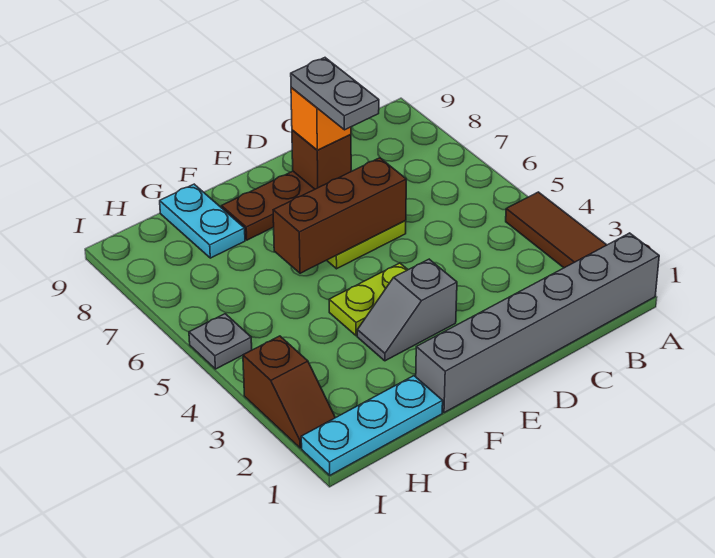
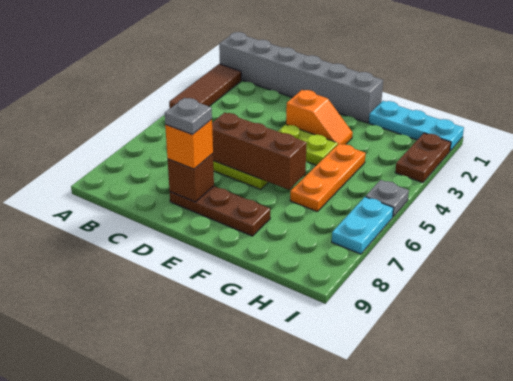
grey 1x2 plate [291,58,379,130] -> grey 1x1 plate [165,98,212,135]
grey 1x2 slope [357,259,457,361] -> orange 1x2 slope [286,90,353,145]
none -> orange 1x3 plate [290,144,366,212]
cyan 1x2 plate [160,184,245,258] -> cyan 1x2 plate moved to [332,197,394,254]
brown 1x2 slope [243,336,335,448] -> brown 1x2 plate [395,133,451,183]

